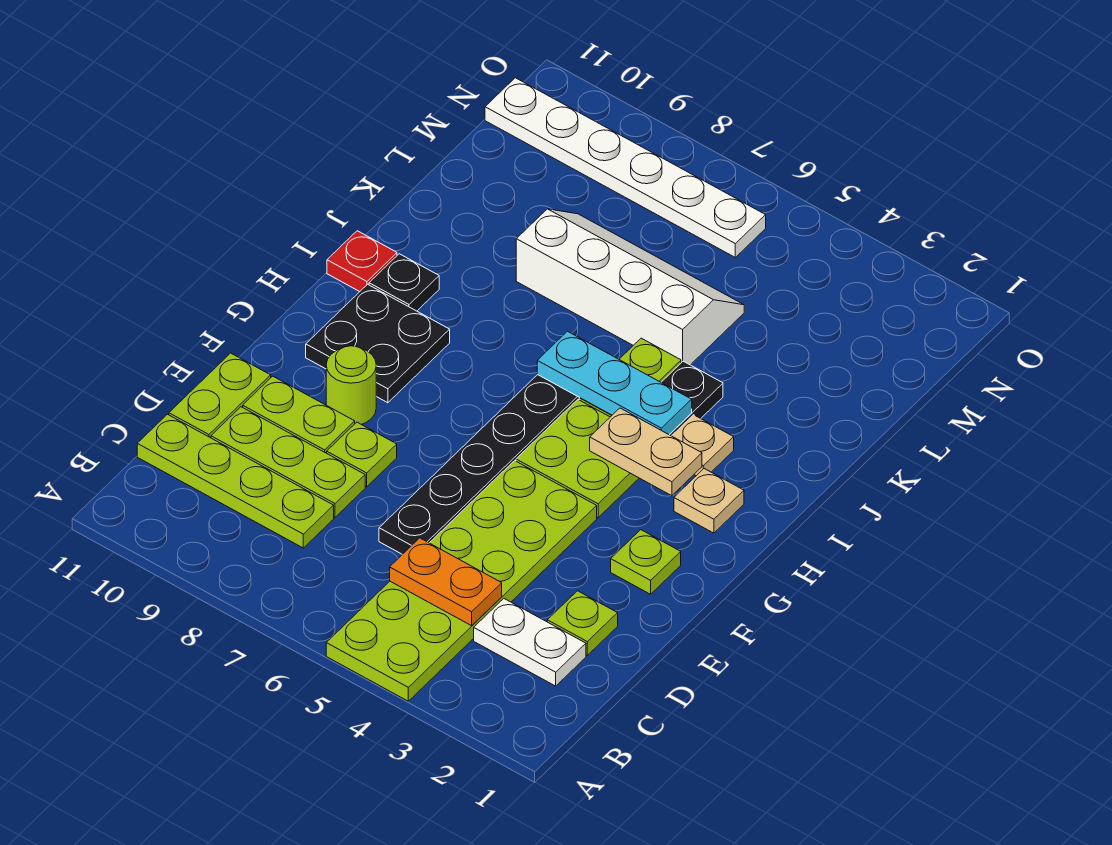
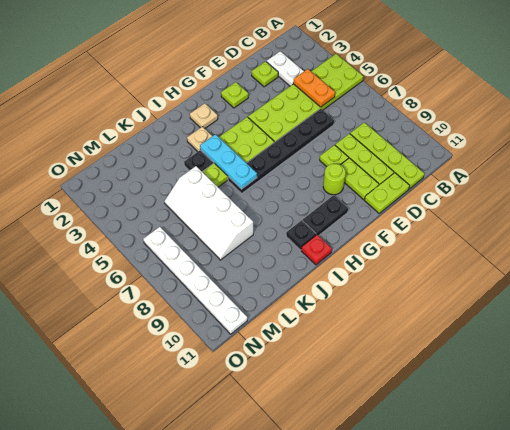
black 2x2 plate [306,284,450,403] -> black 1x2 plate [303,195,348,236]
tan 1x2 plate [590,408,702,496] -> none

